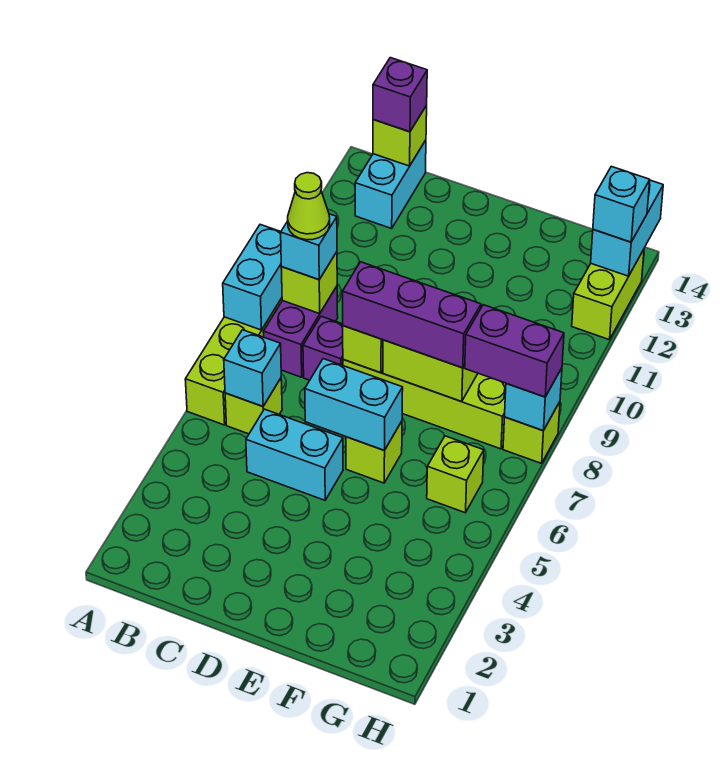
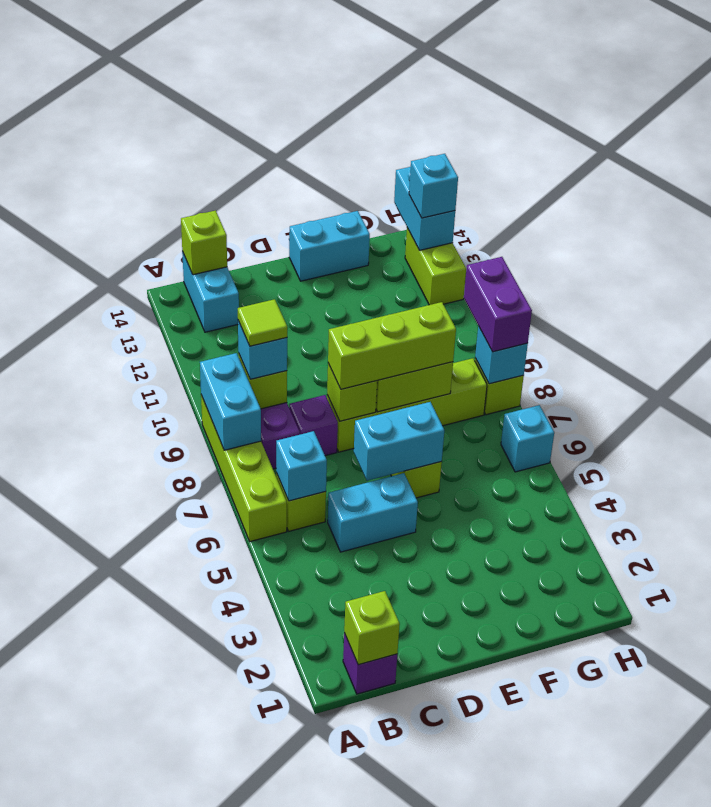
lime 1x1 cone [288,173,330,240] -> lime 1x1 tile [238,299,287,346]
purple 1x1 brick [373,58,427,132] -> purple 1x1 brick moved to [343,633,397,694]
purple 1x3 brick [342,262,481,368] -> lime 1x3 brick [328,302,456,389]
none -> cyan 1x2 brick [289,211,370,281]
lime 1x1 brick [427,436,484,513] -> lime 1x1 brick moved to [344,591,400,665]
purple 1x2 brick [465,305,564,397] -> purple 1x2 brick turned to [464,257,532,352]
none -> cyan 1x1 brick [501,405,554,472]

